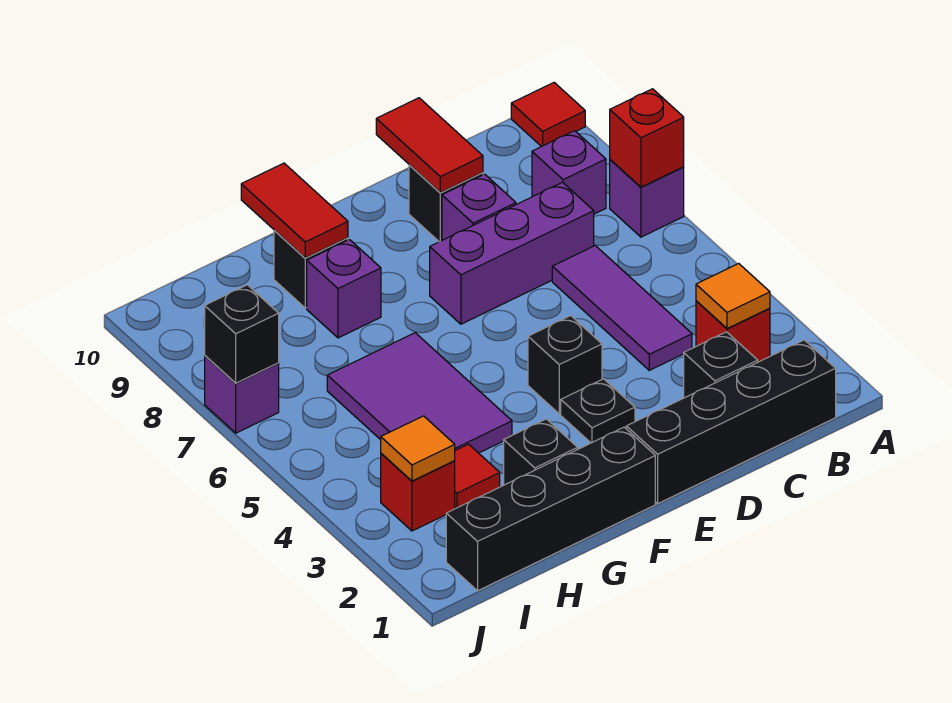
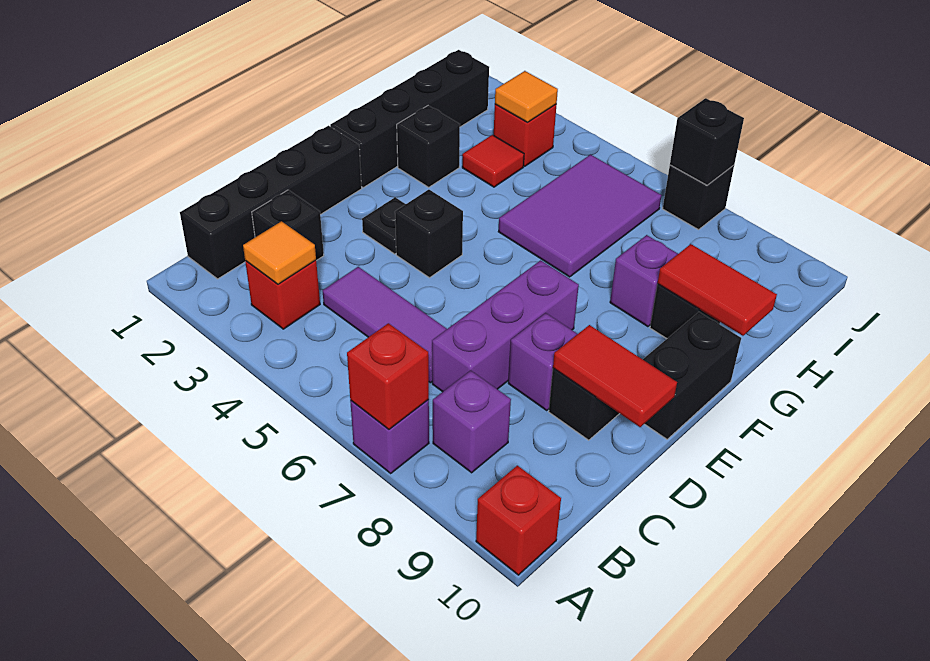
red 1x1 tile [511,83,585,147] -> red 1x1 brick [476,466,561,575]
none -> black 1x2 brick [643,312,741,439]
purple 2x3 tile [327,333,512,453] -> purple 2x3 tile turned to [498,155,662,277]
purple 1x1 brick [205,356,279,433] -> black 1x1 brick [663,165,734,230]

